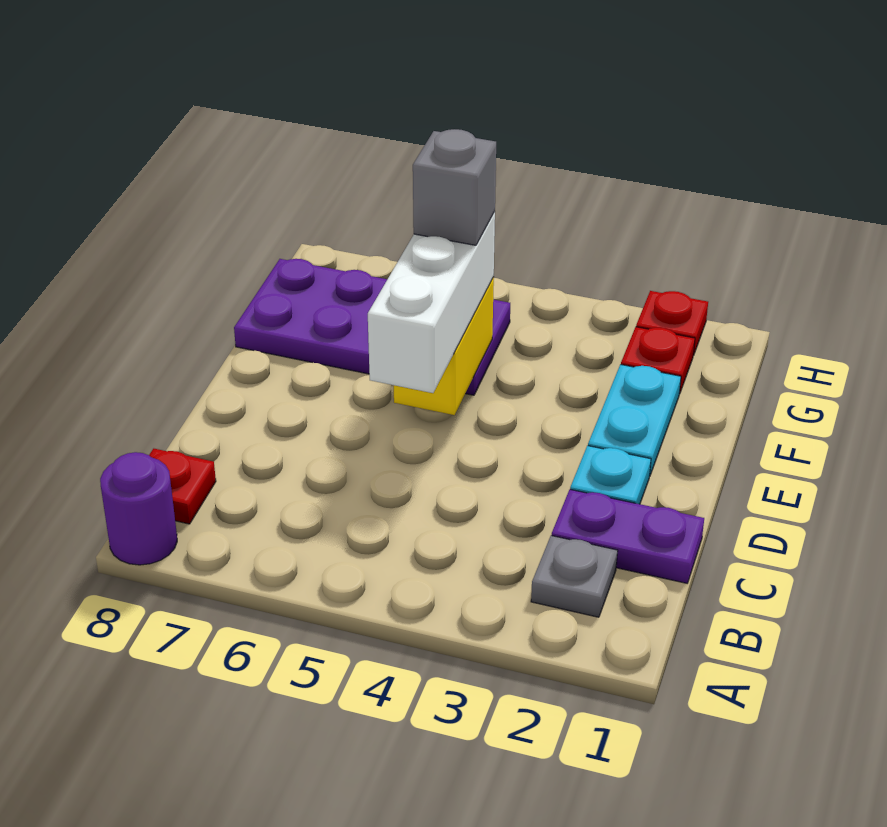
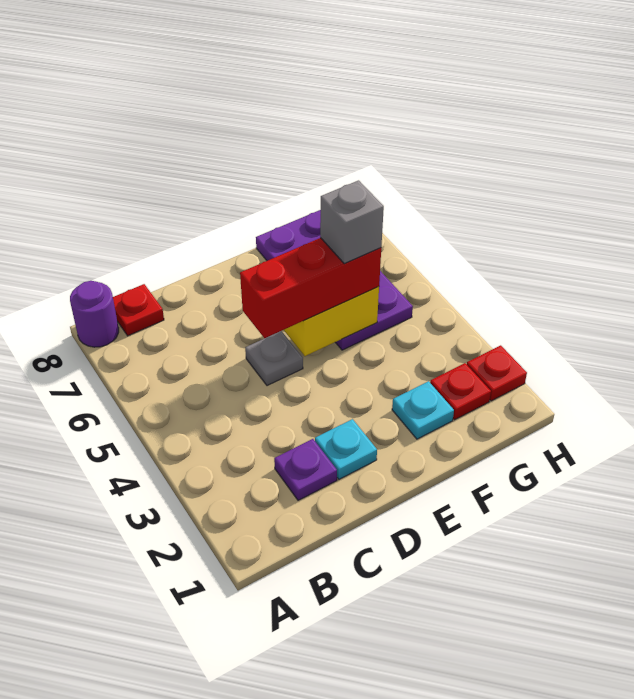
grey 1x1 plate [531,535,618,617] -> grey 1x1 plate moved to [245,331,303,386]
purple 1x2 plate [552,489,704,583] -> purple 1x1 plate [274,439,337,500]
white 1x3 brick [368,212,495,393] -> red 1x3 brick [240,238,381,338]
cyan 1x2 plate [588,364,681,476] -> cyan 1x1 plate [392,381,454,439]

